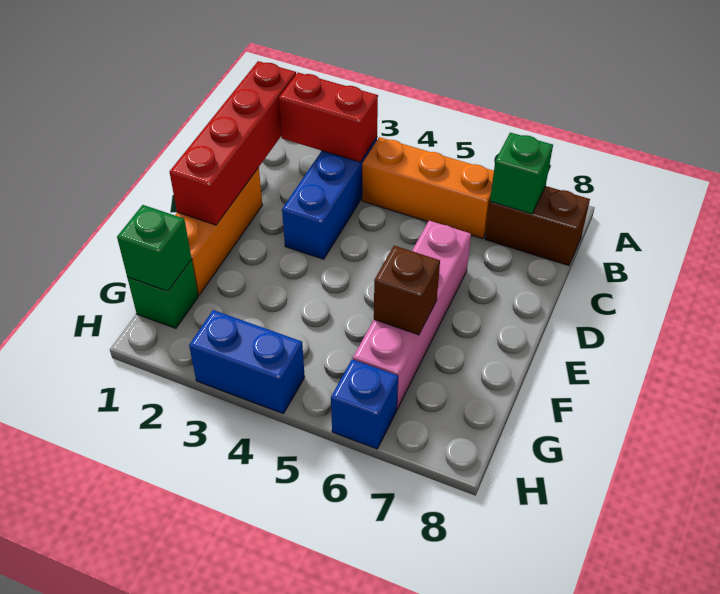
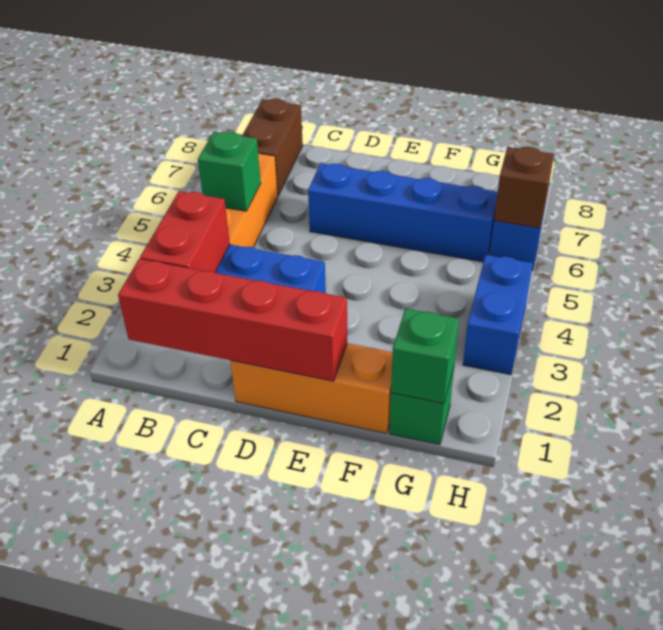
green 1x1 brick [490,133,553,214] -> green 1x1 brick moved to [198,131,261,211]
pink 1x4 brick [353,221,471,409] -> blue 1x4 brick [308,163,498,262]
brown 1x1 brick [374,246,440,335] -> brown 1x1 brick moved to [494,147,554,228]

